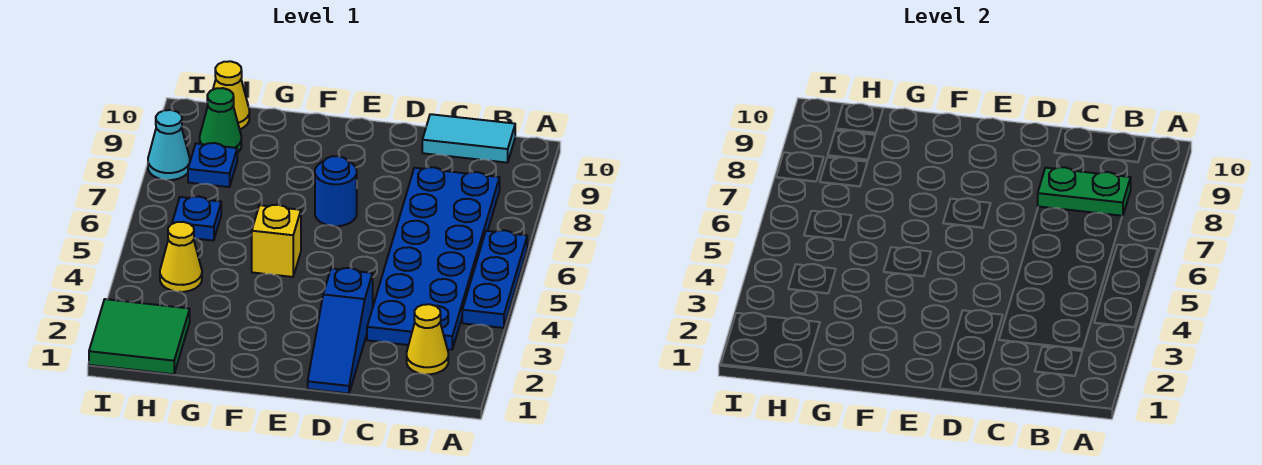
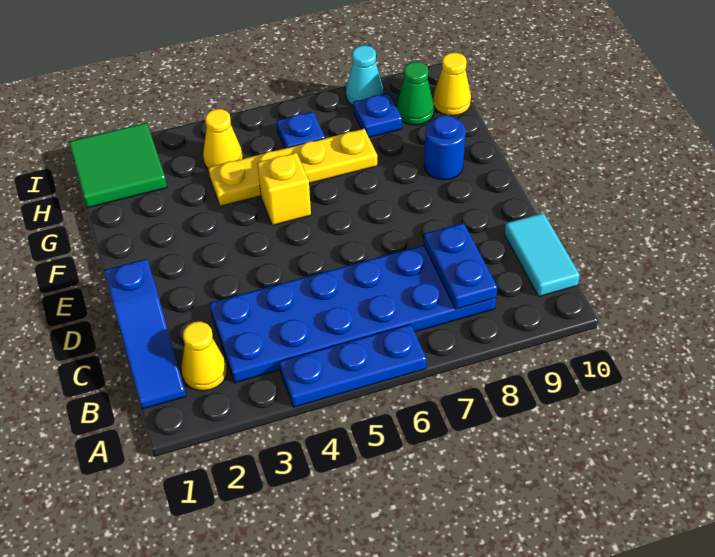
green 1x2 plate [1038,167,1131,216] -> blue 1x2 plate [424,223,497,309]
blue 1x3 slope [308,268,373,394] -> blue 1x3 slope turned to [104,259,186,409]
blue 1x1 round brick [315,156,357,226] -> blue 1x1 round brick moved to [424,115,466,180]
none -> yellow 1x4 plate [208,129,377,206]

